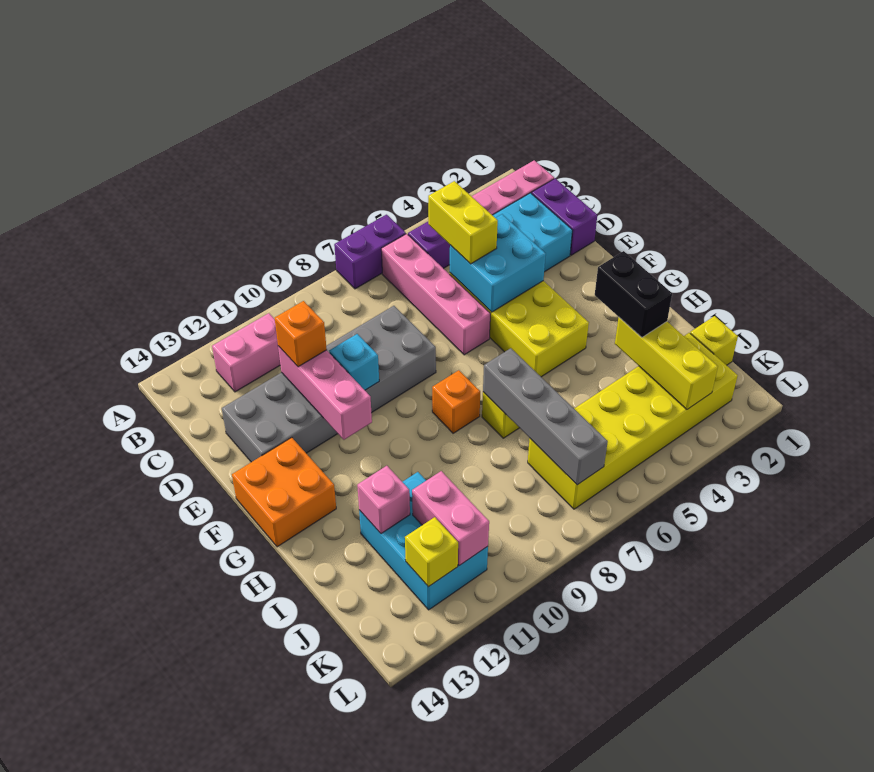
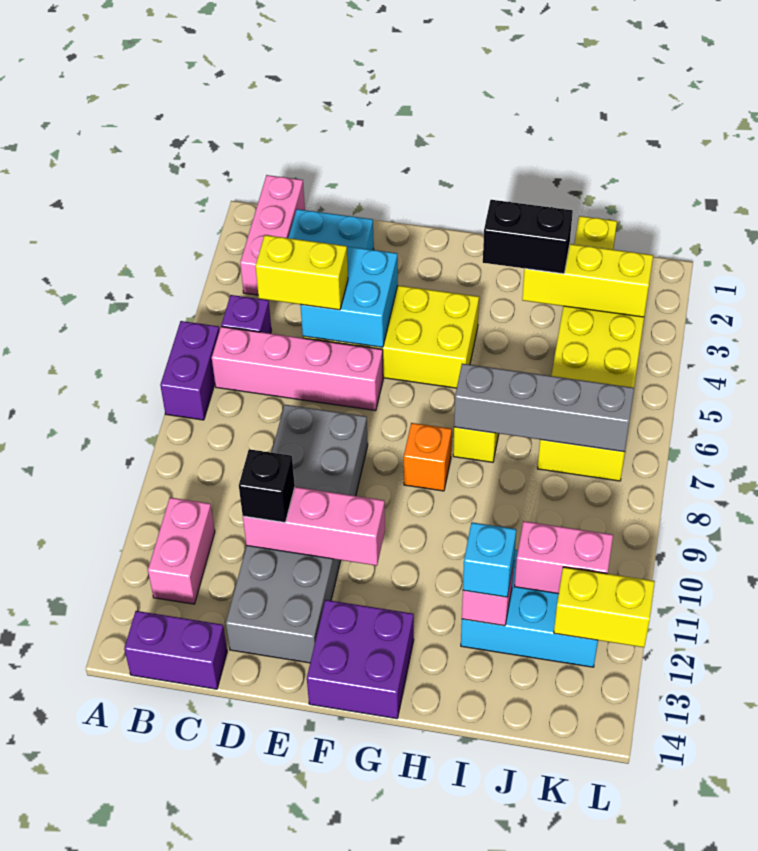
purple 1x2 brick [532,178,597,255] -> purple 1x2 brick moved to [124,611,227,689]
orange 1x1 brick [275,301,327,367] -> black 1x1 brick [239,449,295,522]
cyan 1x1 brick [329,334,379,390] -> cyan 1x1 brick moved to [463,522,516,597]
orange 2x2 brick [232,438,336,547] -> purple 2x2 brick [307,600,414,719]
yellow 1x1 brick [405,517,458,587] -> yellow 1x2 brick [554,567,655,647]

